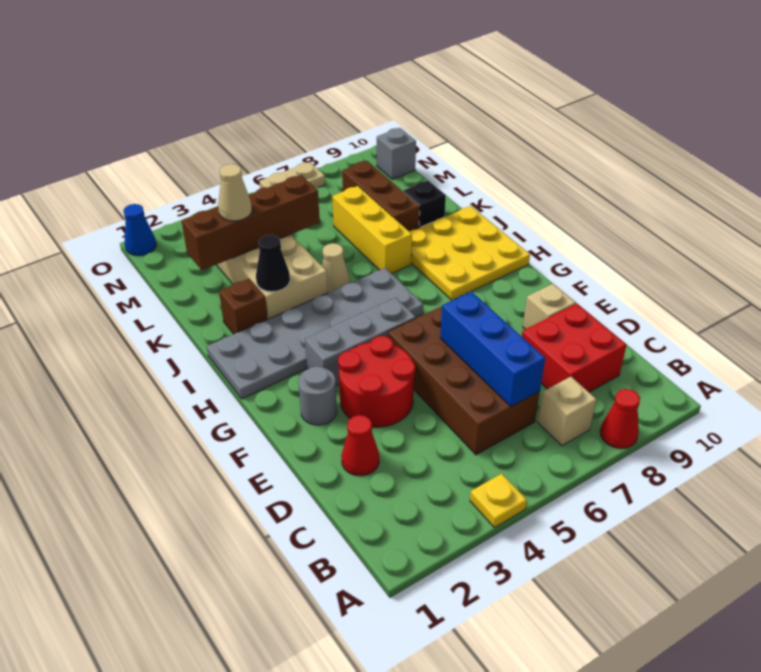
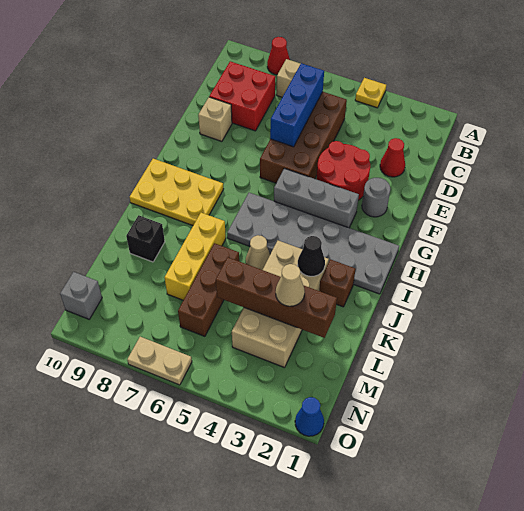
yellow 3x3 plate [409,206,530,300] -> yellow 2x3 plate [130,159,223,226]
brown 1x3 brick [342,161,420,231] -> brown 1x3 brick moved to [178,243,239,336]

